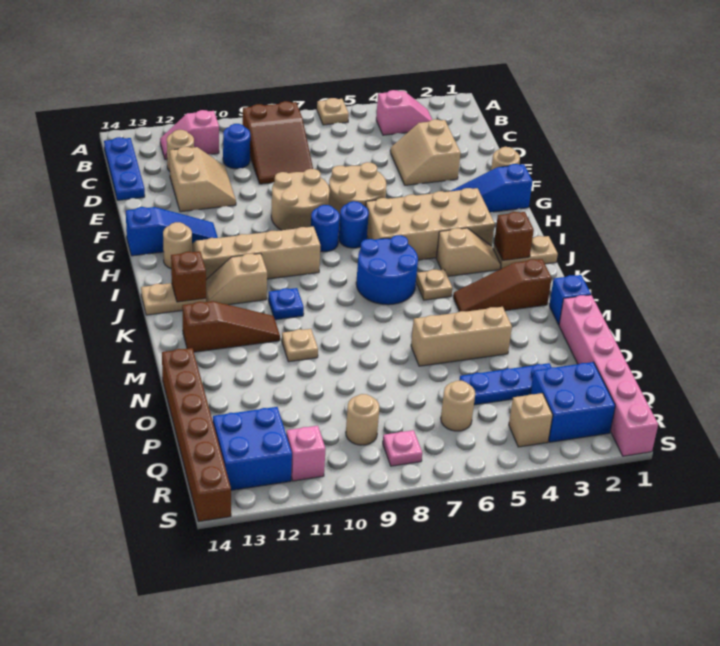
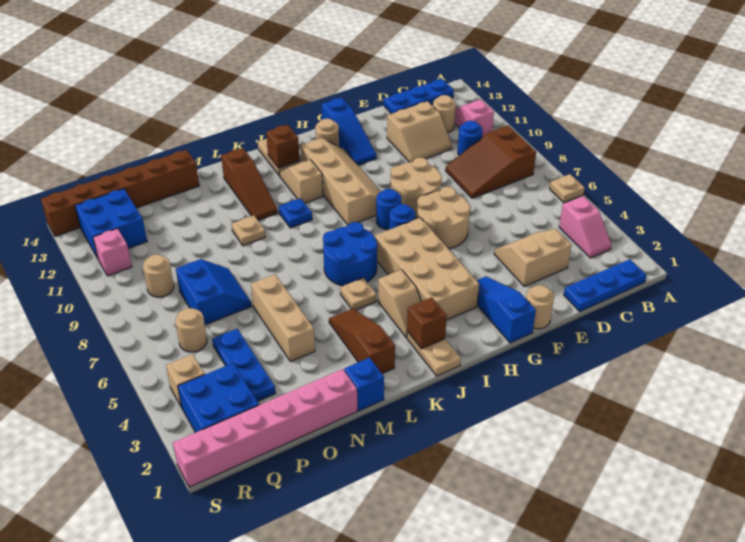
none -> blue 1x3 plate [564,259,647,311]
none -> blue 2x2 slope [176,259,251,325]
pink 1x1 plate [383,430,422,466] -> none

